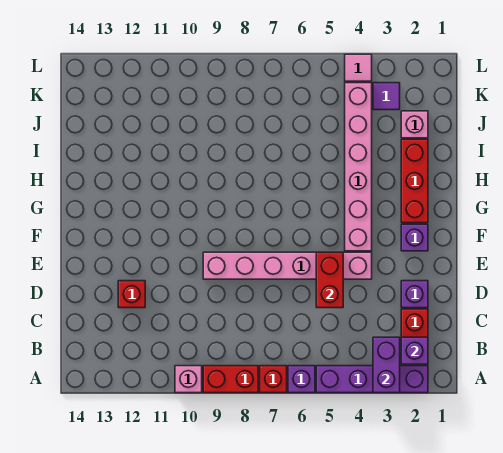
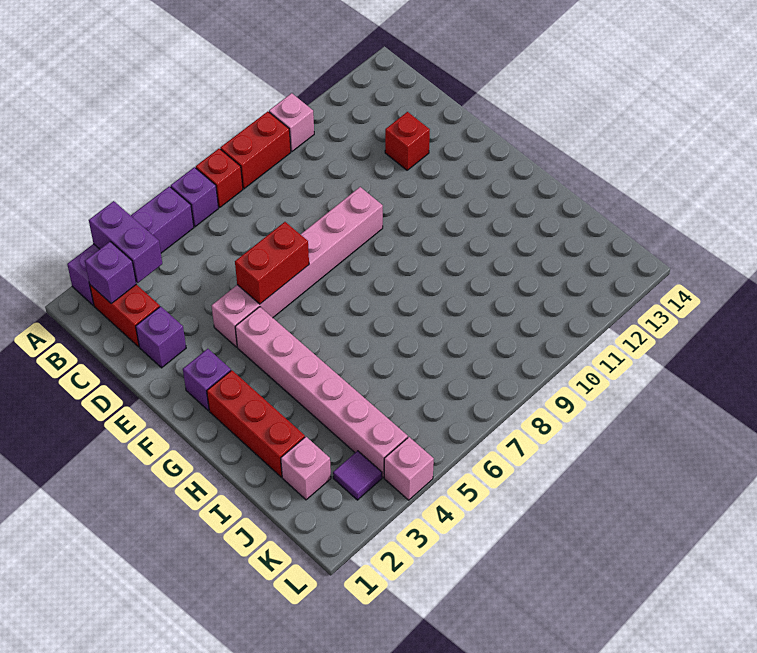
red 1x2 brick [316,252,343,308] -> red 1x2 brick turned to [235,222,309,304]
pink 1x1 tile [345,54,372,81] -> pink 1x1 brick [384,437,434,500]

